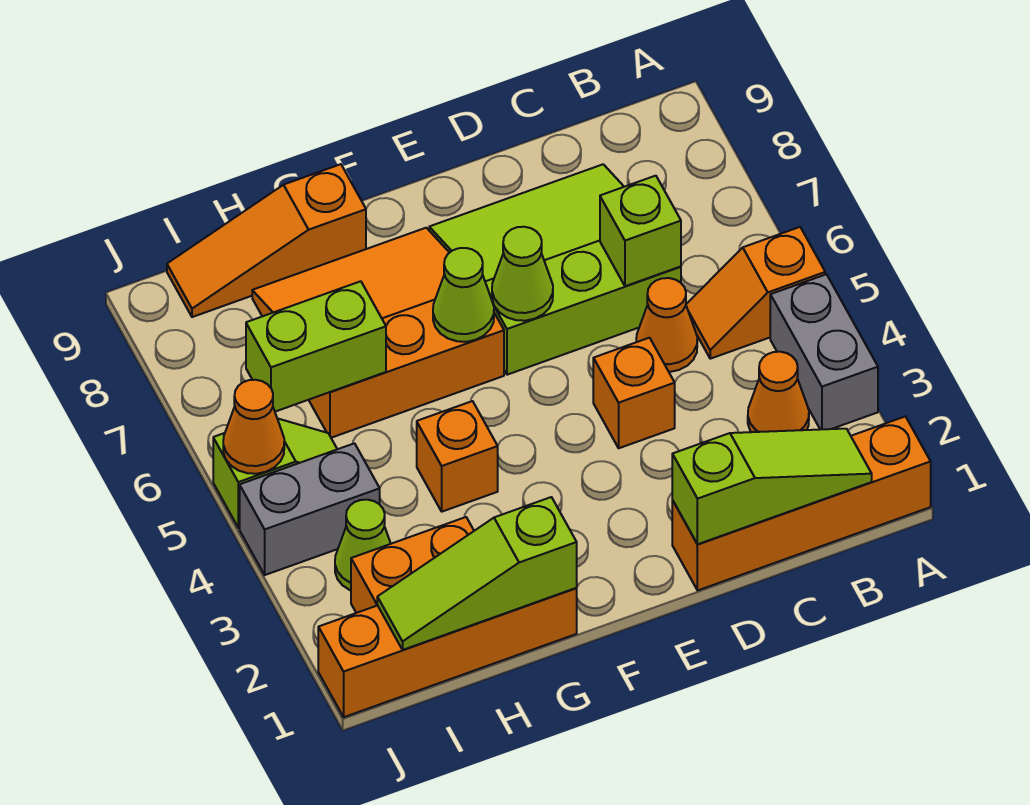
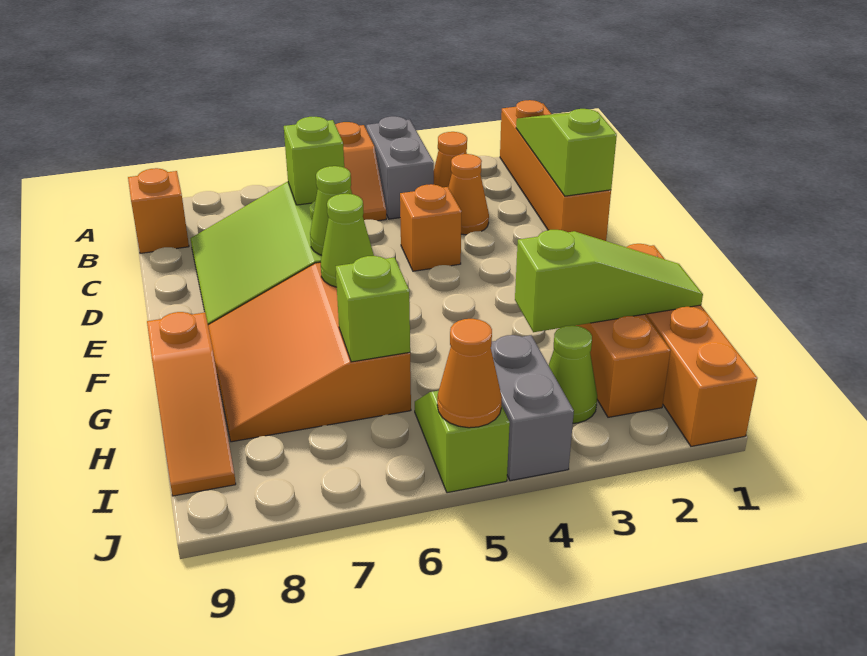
grey 1x2 brick [770,274,878,430] -> grey 1x2 brick turned to [366,116,434,219]
orange 1x1 cone [636,278,697,372] -> orange 1x1 cone moved to [448,154,489,235]
lime 1x3 slope [377,497,577,650] -> lime 1x3 slope turned to [515,230,703,332]
orange 1x1 brick [417,401,498,512] -> orange 1x1 brick moved to [128,168,189,253]
lime 1x2 brick [246,281,386,412] -> lime 1x1 brick [336,256,410,362]

